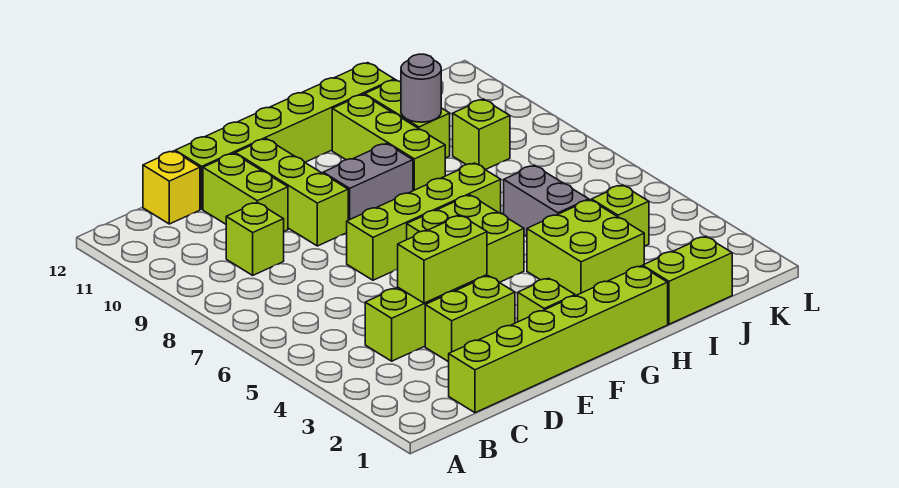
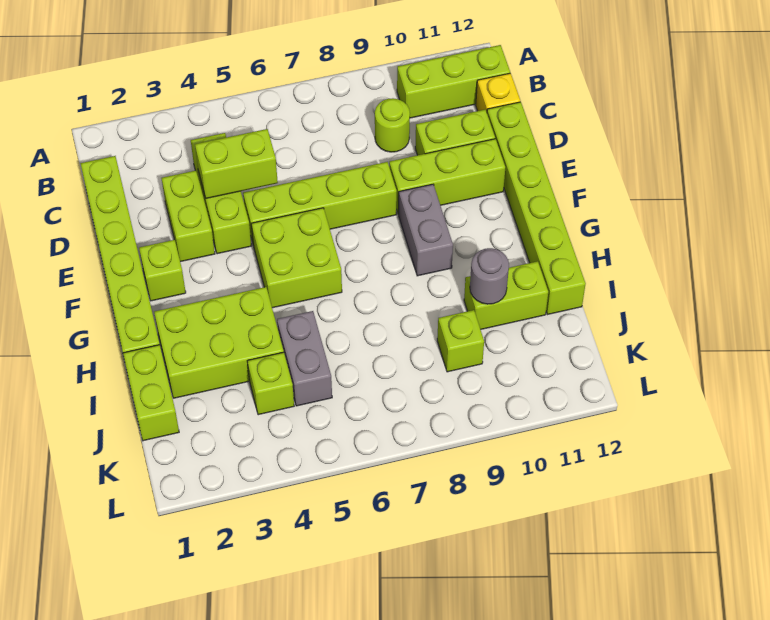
lime 1x1 brick [226,203,284,275] -> lime 1x1 round brick [375,98,410,152]
lime 1x2 brick [398,215,487,303] -> lime 1x2 brick turned to [195,129,278,198]
lime 1x4 brick [347,163,501,280] -> lime 1x4 brick turned to [243,162,397,243]
lime 2x2 brick [527,200,644,296] -> lime 2x3 brick [154,287,284,398]
lime 1x3 brick [332,95,445,191] -> lime 1x3 brick moved to [397,45,510,118]
grey 1x2 brick [504,165,589,236] -> grey 1x2 brick turned to [277,311,332,406]

